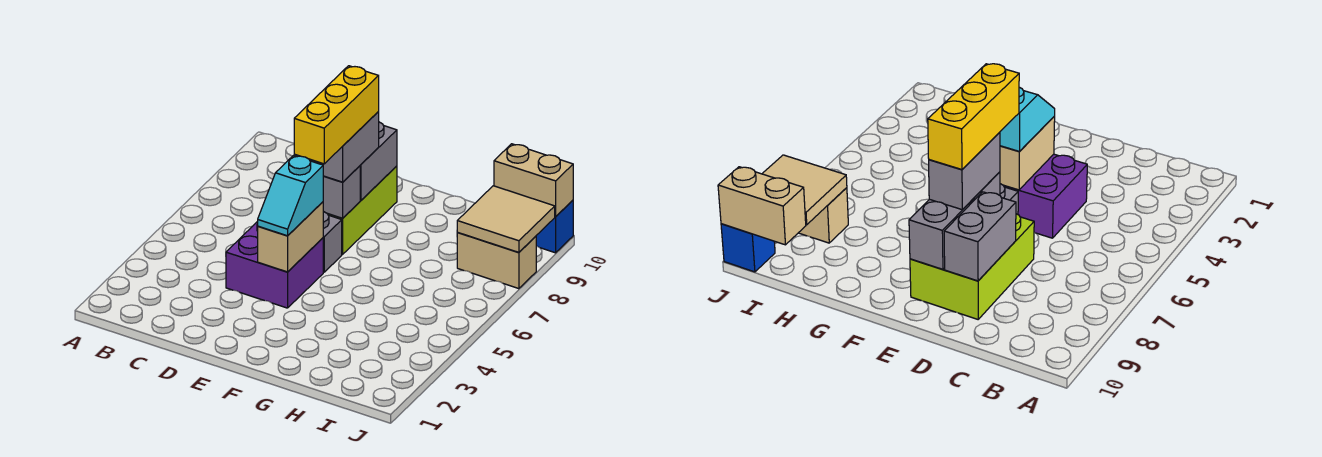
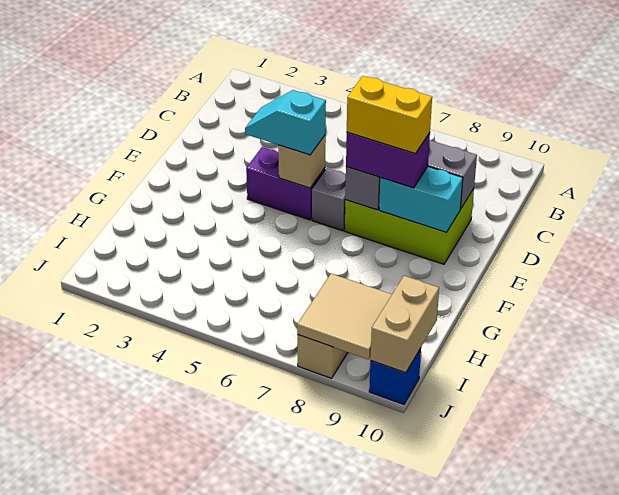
purple 2x2 brick [226,221,323,308] -> purple 1x2 brick [246,147,325,220]
tan 1x2 brick [258,202,323,272] -> tan 1x1 brick [278,135,326,188]
yellow 1x3 brick [294,66,379,164] -> yellow 1x2 brick [347,76,432,154]
grey 1x2 brick [313,112,379,182] -> purple 1x2 brick [346,132,430,188]
grey 1x2 brick [360,122,397,200] -> cyan 1x2 brick [379,167,463,233]

